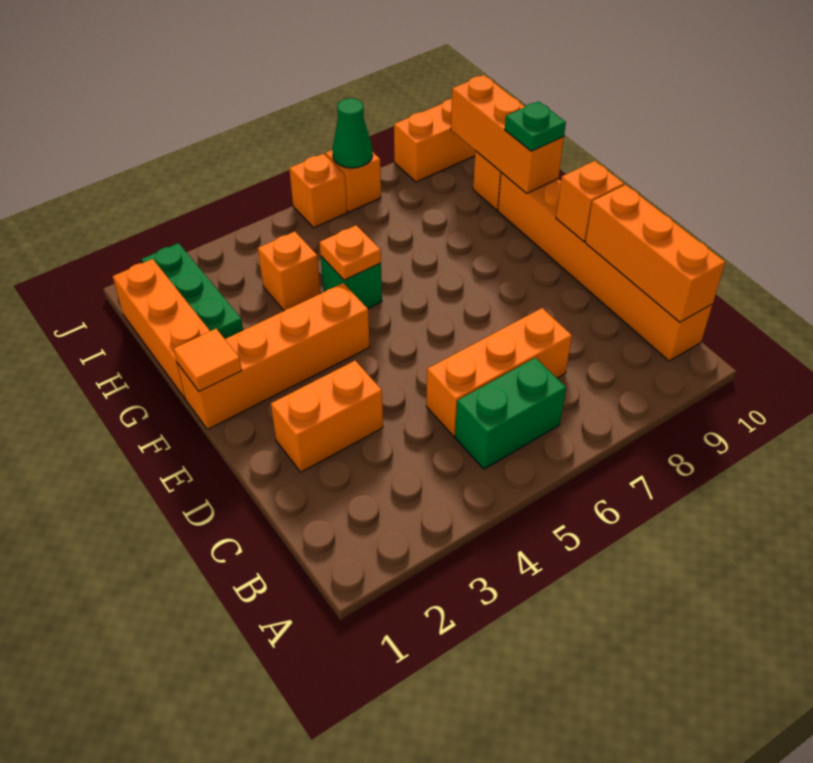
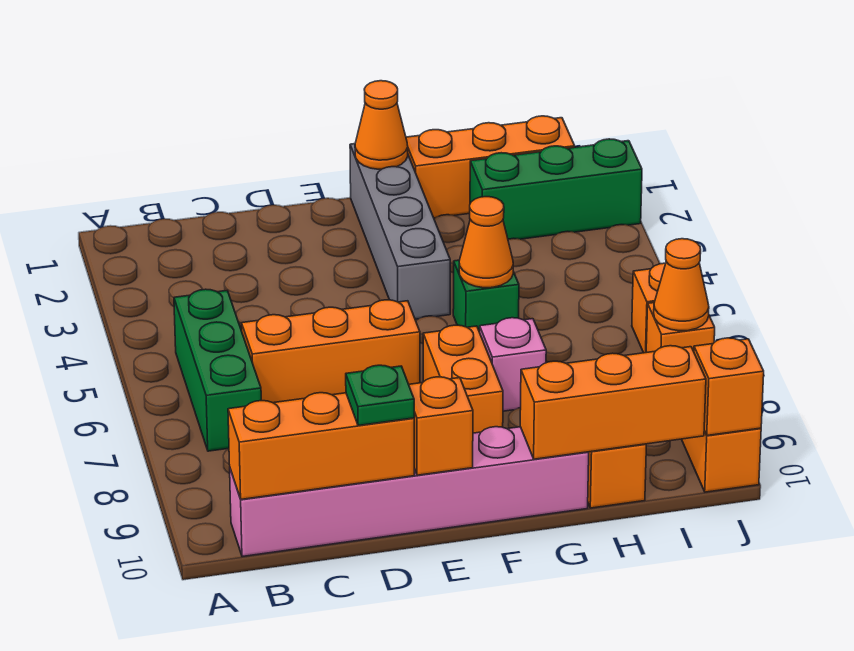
green 1x2 brick [455,358,566,469] -> green 1x3 brick [174,289,261,451]
orange 1x6 brick [498,172,713,361] -> pink 1x6 brick [230,427,589,557]
orange 1x3 brick [426,308,572,436] -> orange 1x3 brick turned to [242,300,420,403]
orange 1x2 brick [271,361,383,472] -> orange 1x2 brick moved to [423,325,503,433]
orange 1x4 brick [177,283,370,429] -> grey 1x4 brick [350,144,450,319]
orange 1x1 tile [174,329,242,392] -> orange 1x1 cone [355,81,408,169]
orange 1x1 plate [319,225,381,280] -> orange 1x1 cone [459,197,513,288]
none -> pink 1x1 brick [480,318,546,411]
green 1x1 plate [505,101,566,151] -> green 1x1 plate moved to [346,365,414,426]
green 1x3 plate [141,243,243,339] -> green 1x3 brick [470,139,642,239]
orange 1x1 brick [258,231,321,311] -> orange 1x1 brick moved to [694,338,764,436]
green 1x1 cone [332,98,373,168] -> orange 1x1 cone [654,239,709,331]

